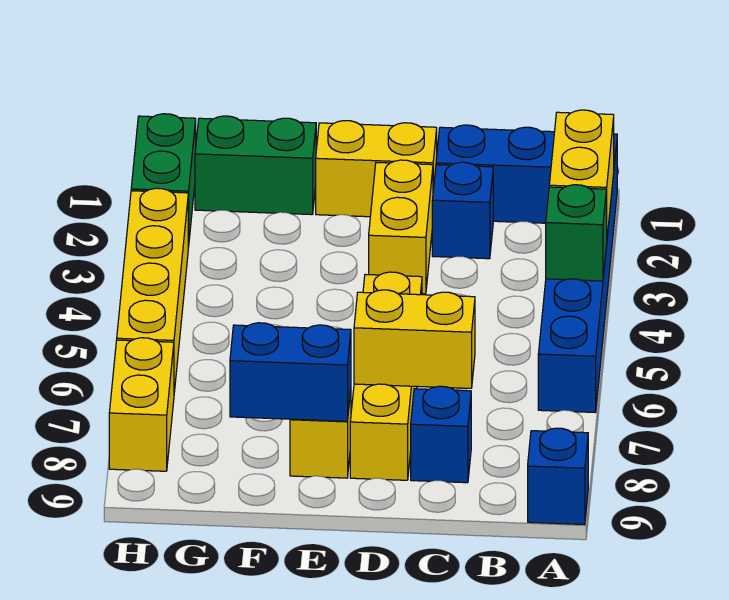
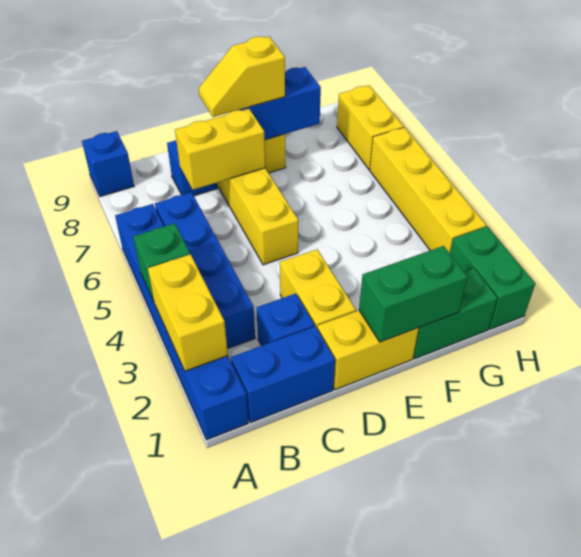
none -> blue 1x4 brick [155,192,255,349]
none -> yellow 1x2 slope [199,36,285,117]
none -> green 1x2 brick [359,246,468,342]

